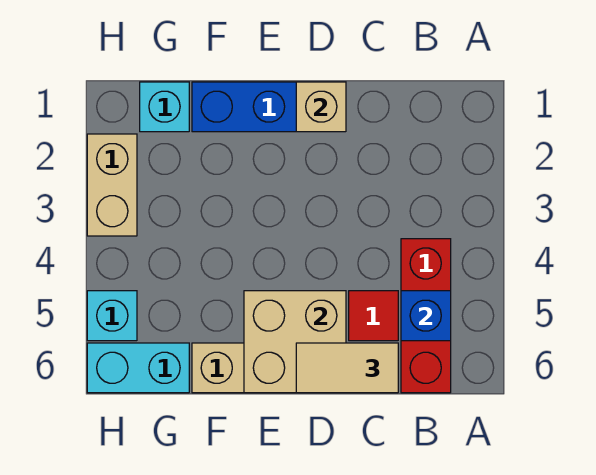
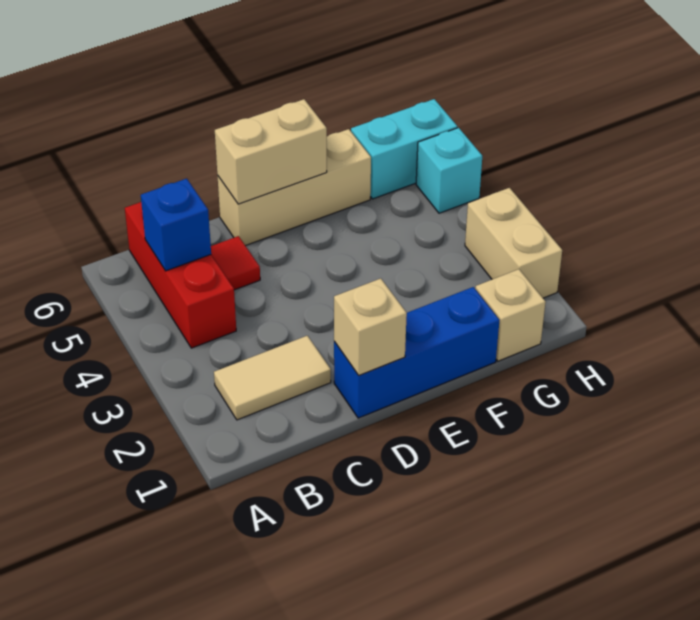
tan 1x2 tile [296,343,398,393] -> tan 1x2 tile moved to [214,336,331,420]
tan 2x2 brick [244,291,346,393] -> tan 1x2 brick [215,99,327,204]
cyan 1x1 brick [140,82,189,132] -> tan 1x1 brick [475,269,546,361]

